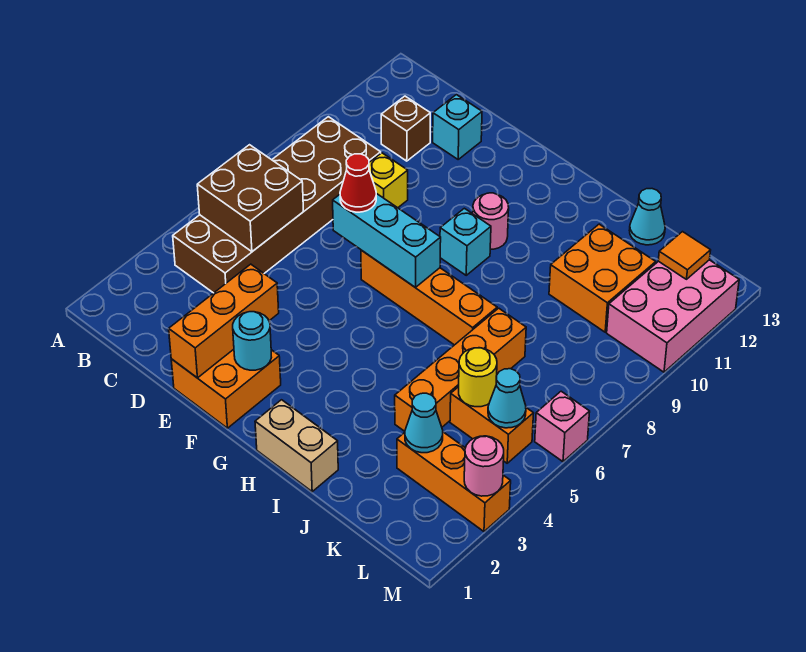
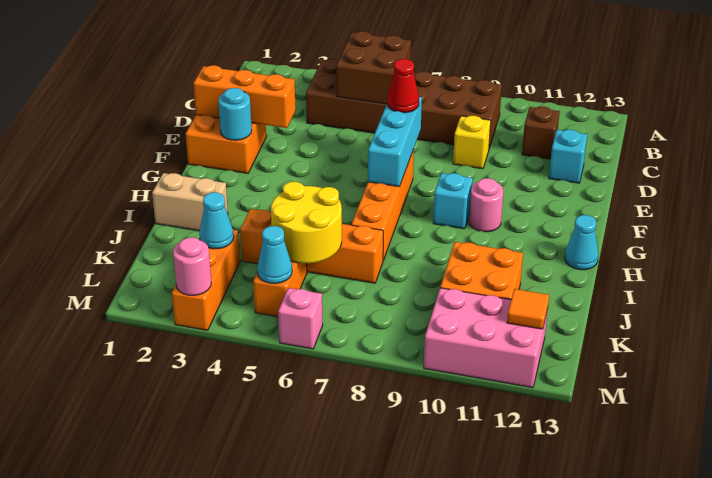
tan 1x2 brick [255,400,338,492] -> tan 1x2 brick turned to [152,173,228,231]
cyan 1x1 cone [629,189,665,245] -> cyan 1x1 cone moved to [565,215,598,270]
yellow 1x1 round brick [459,348,497,407] -> yellow 2x2 round brick [271,182,342,263]

